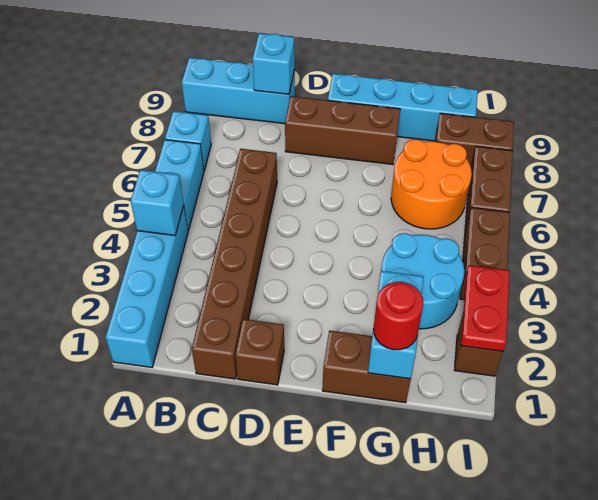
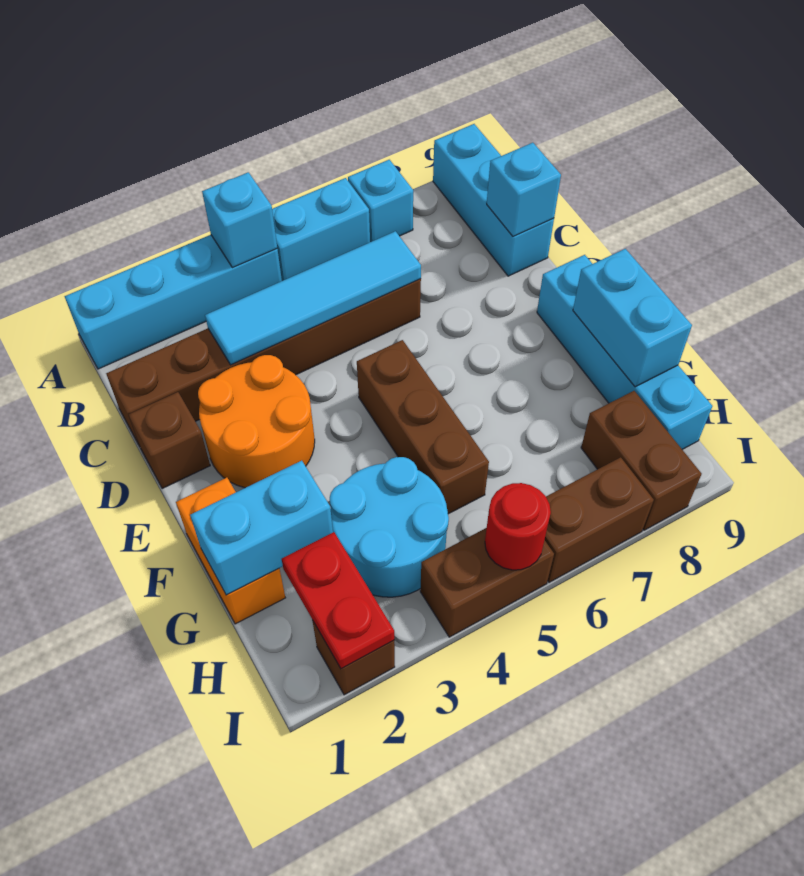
none -> cyan 1x4 tile [205,231,421,365]
brown 1x3 brick [285,96,400,164] -> brown 1x3 brick moved to [357,340,489,514]
brown 1x2 brick [322,330,411,403] -> orange 1x2 brick [176,478,285,624]
none -> cyan 1x2 brick [573,249,692,387]
red 1x1 round brick [374,282,423,350] -> red 1x1 round brick moved to [485,483,551,570]
orange 2x2 round brick [391,139,472,229] -> orange 2x2 round brick moved to [198,355,315,488]
red 1x2 plate [461,265,510,351] -> red 1x2 plate turned to [282,532,394,669]

